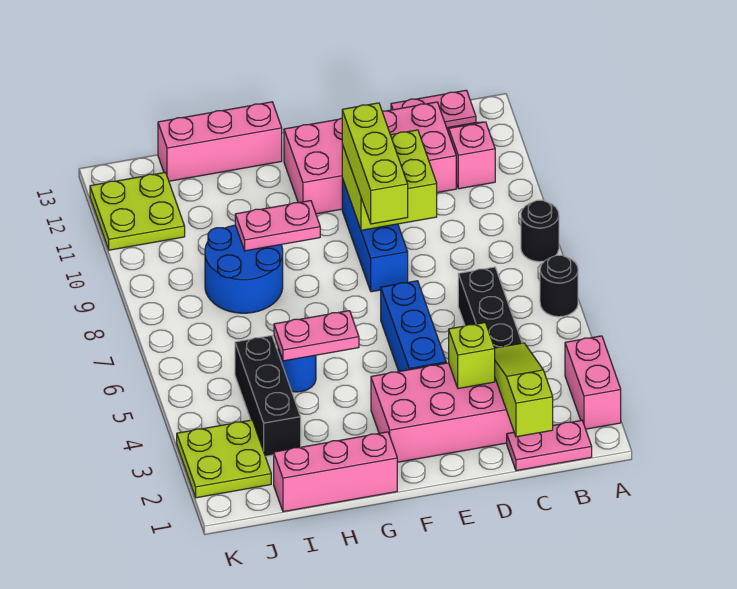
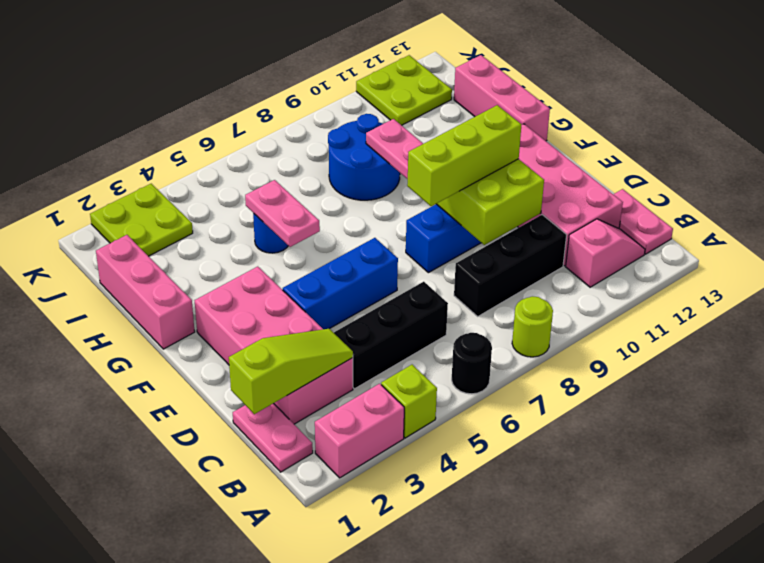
black 1x1 round brick [521,200,559,262] -> lime 1x1 round brick [512,296,553,357]
lime 1x1 brick [449,323,495,389] -> lime 1x1 brick moved to [381,365,437,438]
black 1x3 brick [235,336,301,456] -> black 1x3 brick moved to [454,215,567,316]

